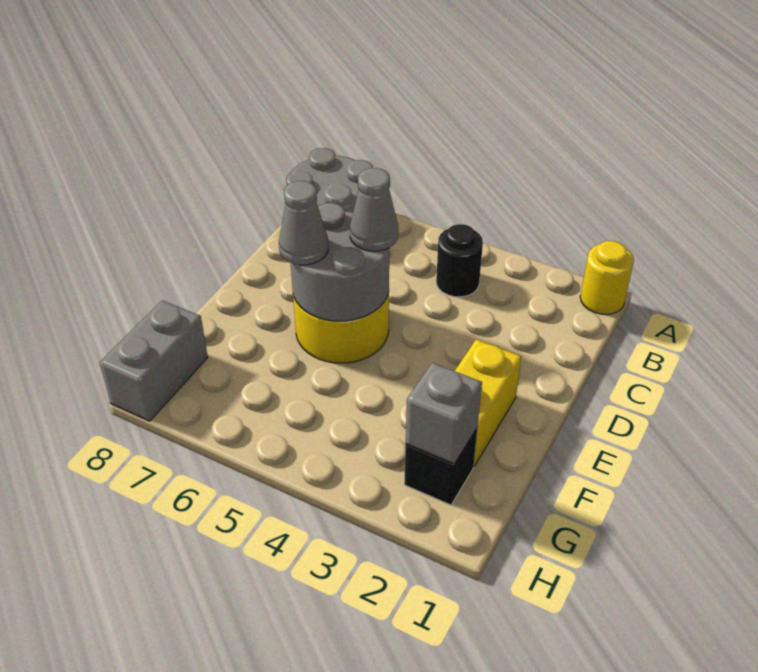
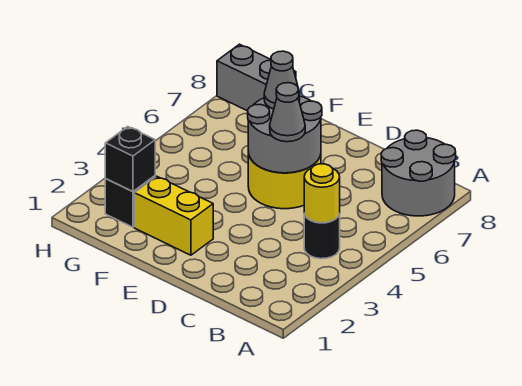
yellow 1x1 round brick [580,241,634,314] -> yellow 1x1 round brick moved to [304,164,340,223]
grey 1x1 brick [406,363,482,464] -> black 1x1 brick [105,127,155,192]

